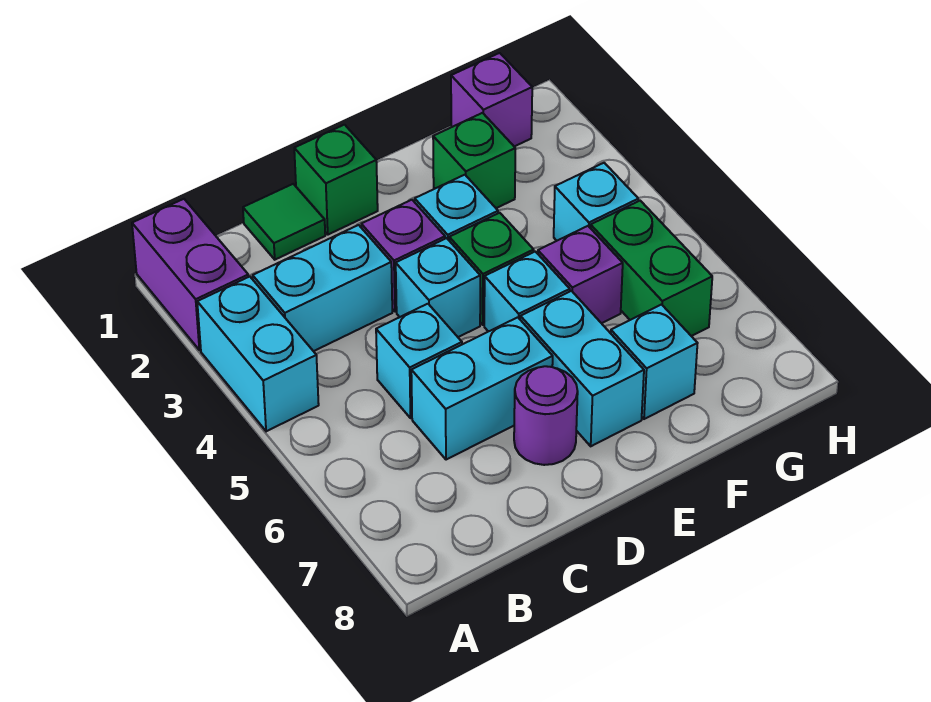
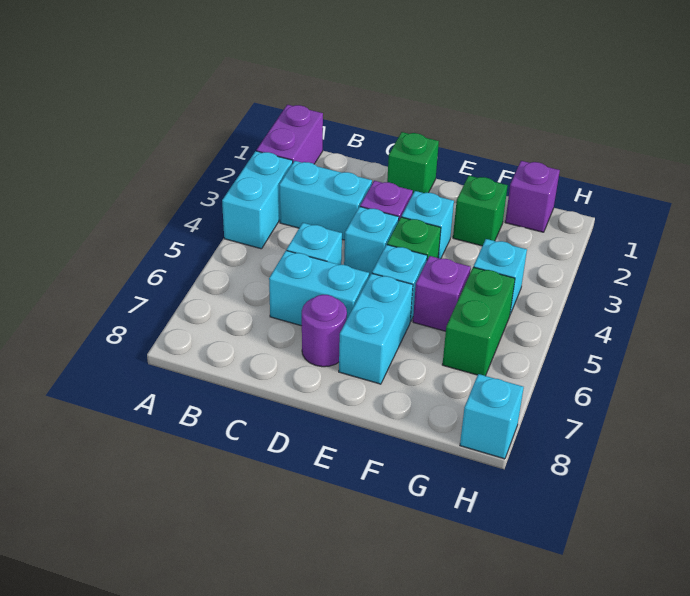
green 1x1 tile [243,184,325,260] -> none
cyan 1x1 brick [611,305,698,419] -> cyan 1x1 brick moved to [460,374,524,459]

